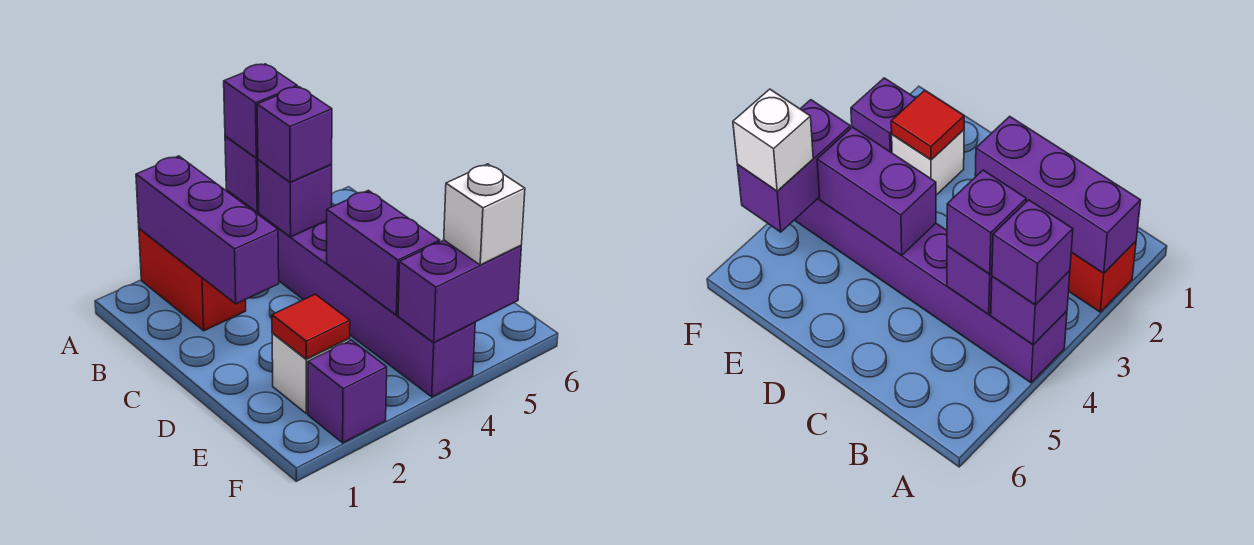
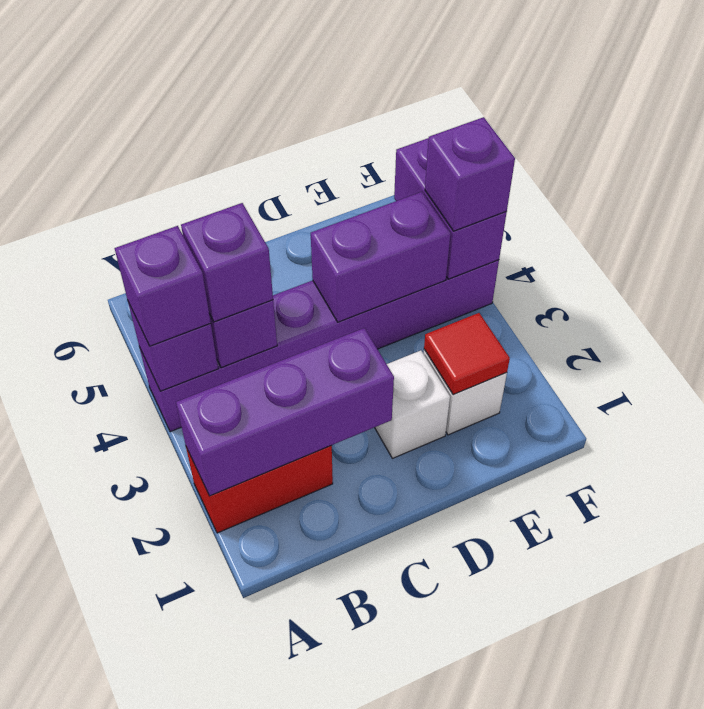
purple 1x1 brick [308,340,387,443] -> purple 1x1 brick moved to [425,117,515,231]
white 1x1 brick [444,164,525,265] -> white 1x1 brick moved to [375,350,450,458]

